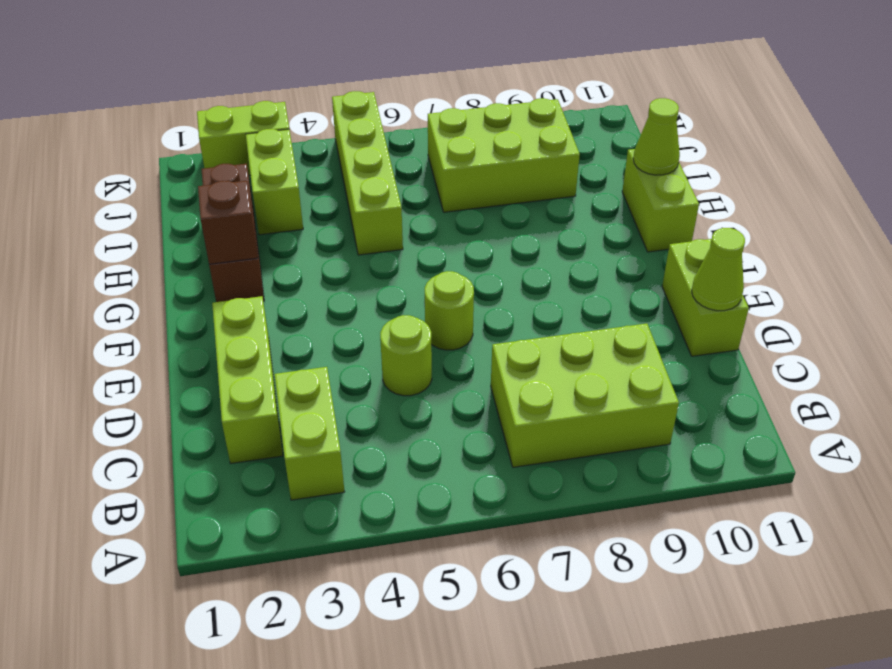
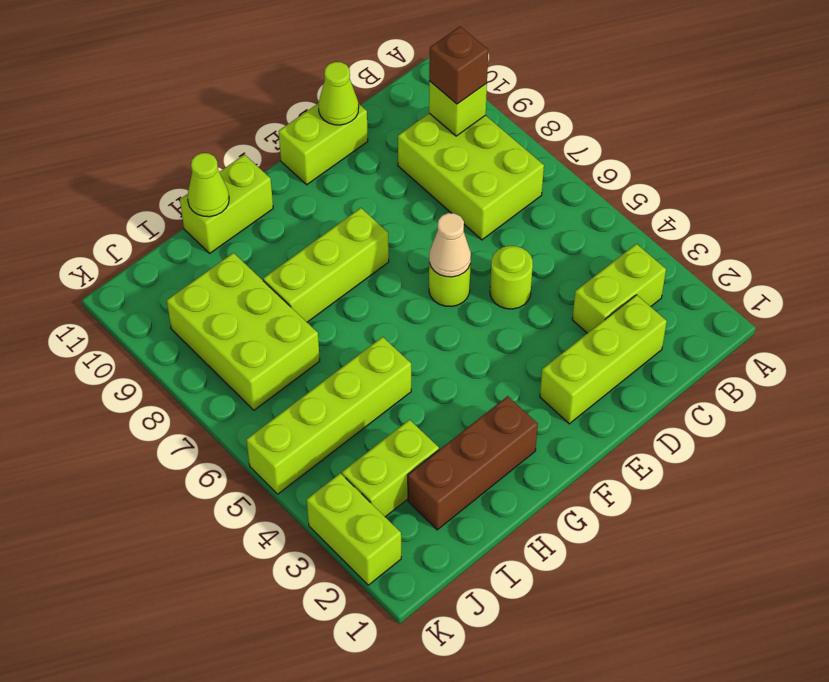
none -> lime 1x1 brick [429,81,487,136]
none -> tan 1x1 cone [429,213,471,277]
none -> lime 1x3 brick [263,208,389,322]
brown 1x1 brick [198,181,258,264] -> brown 1x1 brick moved to [429,26,488,104]

